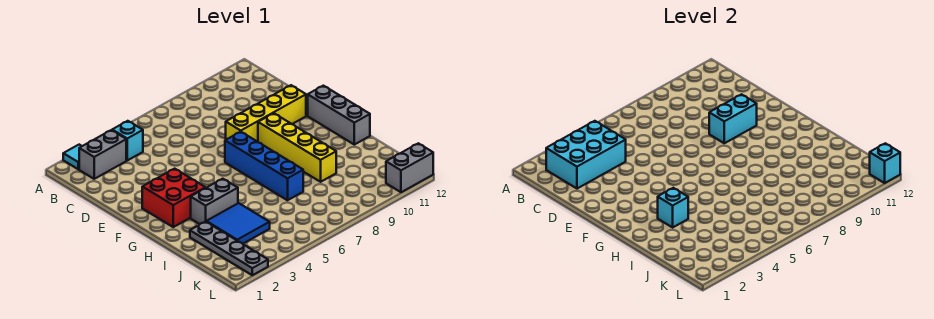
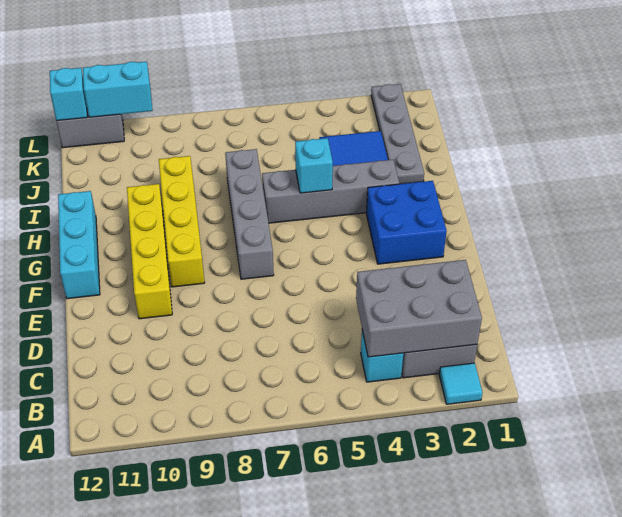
cyan 2x3 brick [546,121,626,189] -> grey 2x3 brick [356,260,482,357]
yellow 1x4 brick [226,85,306,142] -> yellow 1x4 brick turned to [127,184,172,319]
cyan 1x2 brick [709,94,757,143] -> cyan 1x2 brick moved to [83,62,152,117]
red 2x2 brick [142,169,206,227] -> blue 2x2 brick [366,181,447,264]
blue 1x4 brick [225,132,303,200] -> grey 1x4 brick [225,149,274,279]
grey 1x3 brick [308,86,370,145] -> cyan 1x3 brick [58,191,100,299]
grey 1x2 brick [191,179,238,224] -> grey 1x4 brick [262,160,399,223]
cyan 1x1 brick [658,188,688,227] -> cyan 1x1 brick moved to [295,138,333,193]

